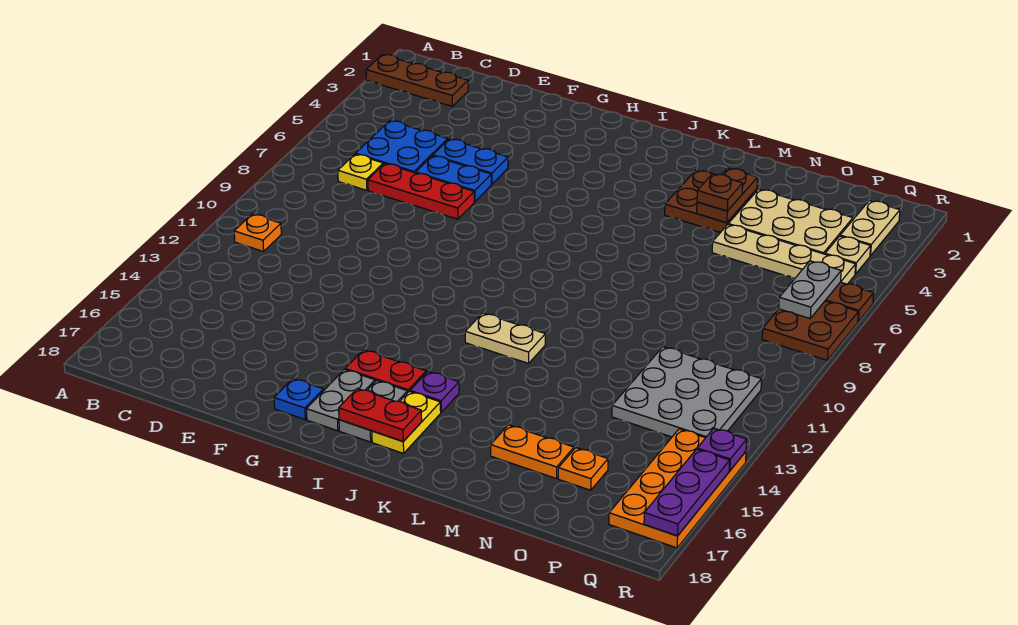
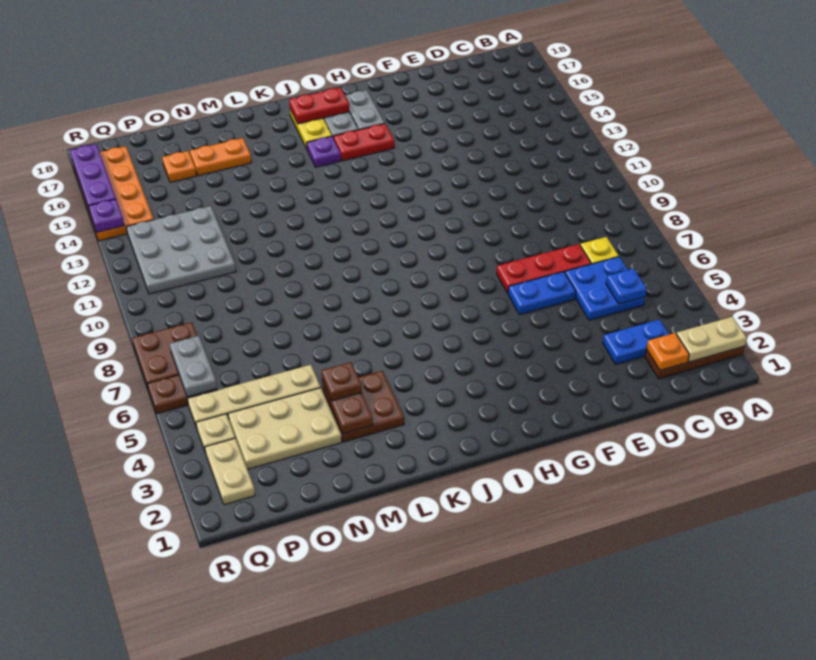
orange 1x1 plate [234,214,281,252] -> orange 1x1 plate moved to [647,333,689,370]
blue 1x2 plate [433,139,508,184] -> blue 1x2 plate moved to [603,320,669,364]
blue 1x1 plate [274,379,324,419] -> blue 1x1 plate moved to [606,269,647,304]
tan 1x2 plate [465,313,546,363] -> tan 1x2 plate moved to [677,317,747,362]

